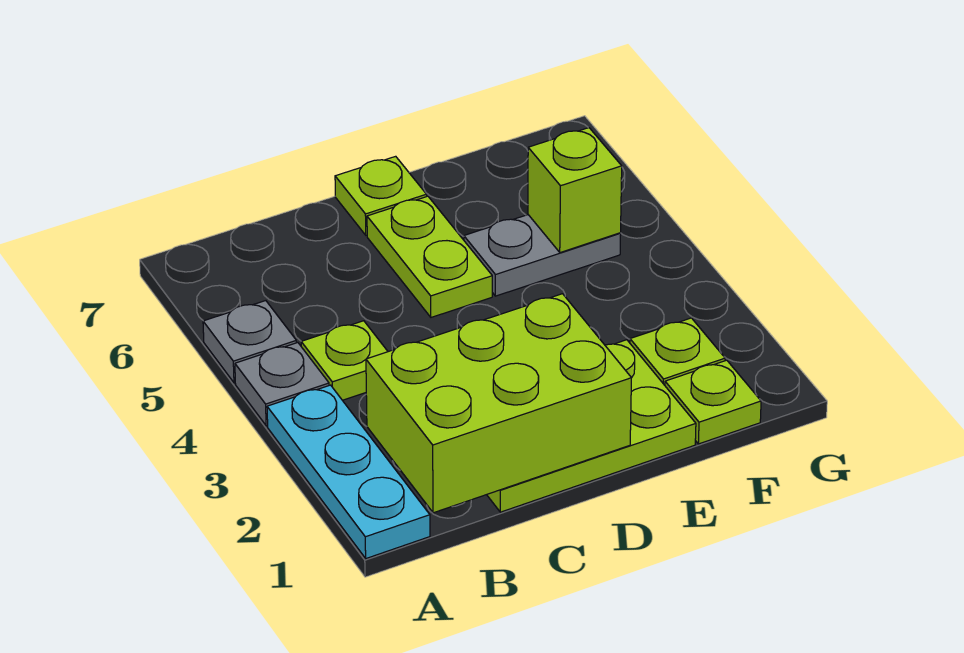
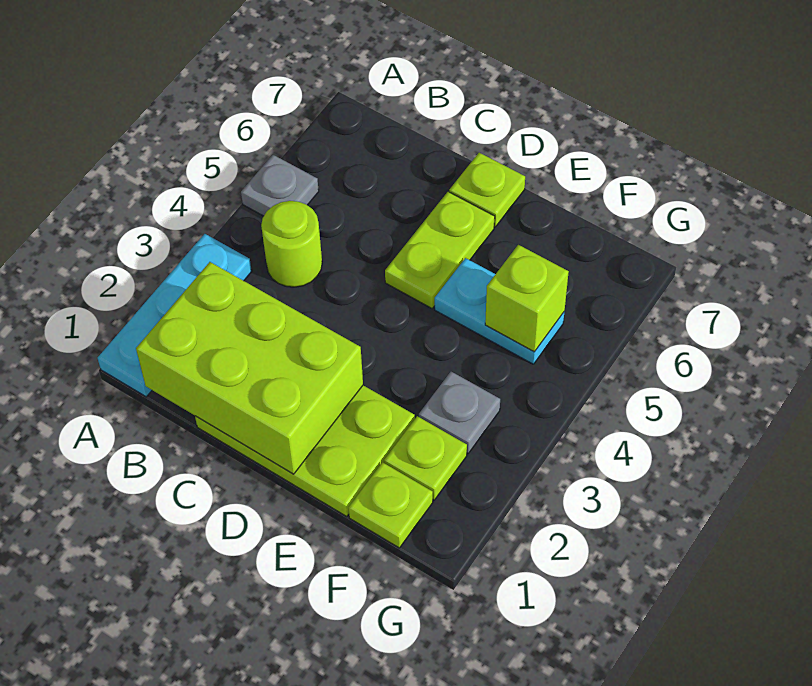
grey 1x1 plate [235,343,329,426] -> grey 1x1 plate moved to [419,372,500,453]
lime 1x1 plate [301,321,388,400] -> lime 1x1 round brick [261,201,322,287]
grey 1x2 plate [464,215,621,296] -> cyan 1x2 plate [435,258,564,364]

